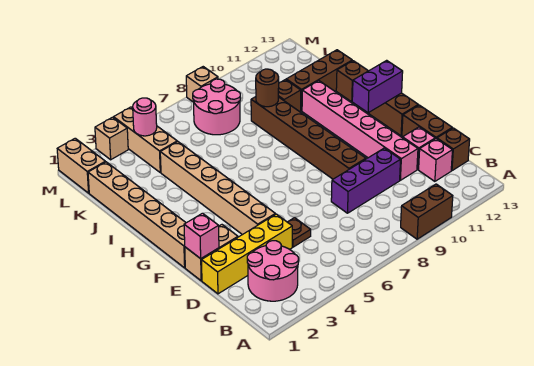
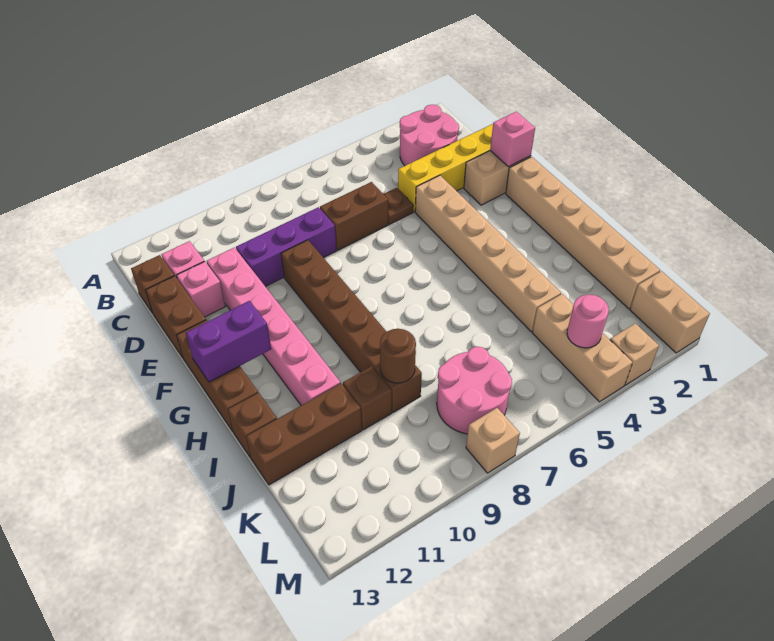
brown 1x2 brick [401,184,453,239] -> brown 1x2 brick moved to [320,182,388,250]

